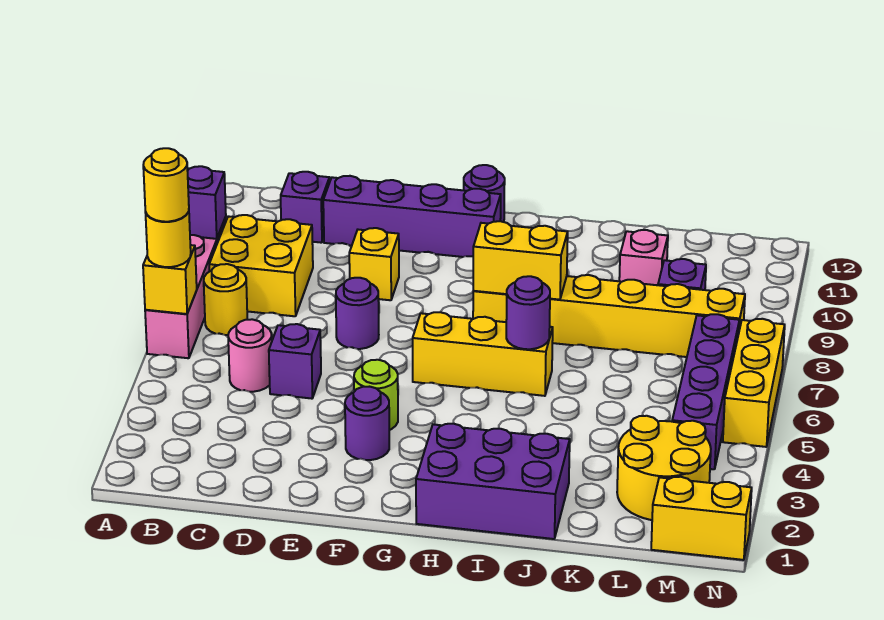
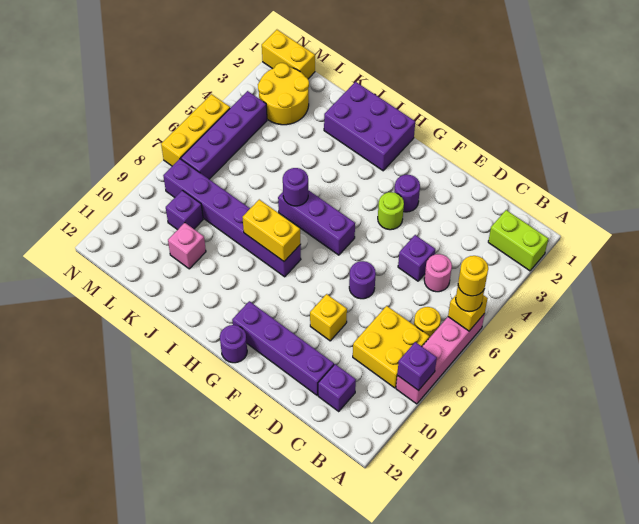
none -> lime 1x2 brick [488,210,549,271]
yellow 1x3 brick [413,312,553,396] -> purple 1x3 brick [278,190,355,255]
yellow 1x6 brick [473,275,745,357] -> purple 1x6 brick [163,159,301,277]

